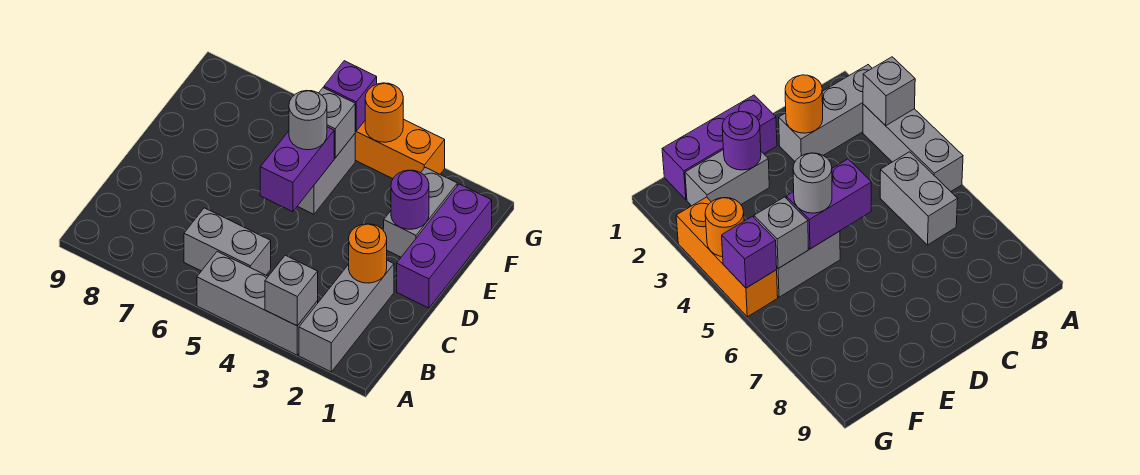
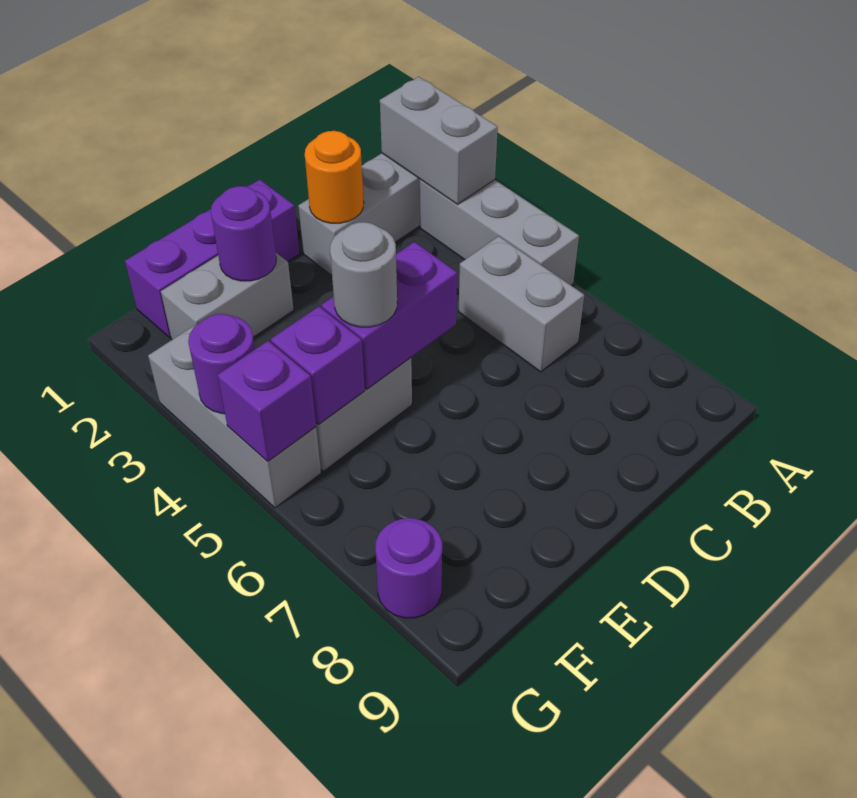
grey 1x1 brick [265,255,318,326] -> grey 1x2 brick [380,77,498,204]
grey 1x1 brick [319,88,355,158] -> purple 1x1 brick [271,306,365,425]
orange 1x3 brick [355,119,445,179] -> grey 1x3 brick [148,325,321,508]
orange 1x1 round brick [365,83,403,142] -> purple 1x1 round brick [188,314,255,414]
none -> purple 1x1 round brick [375,518,442,618]

